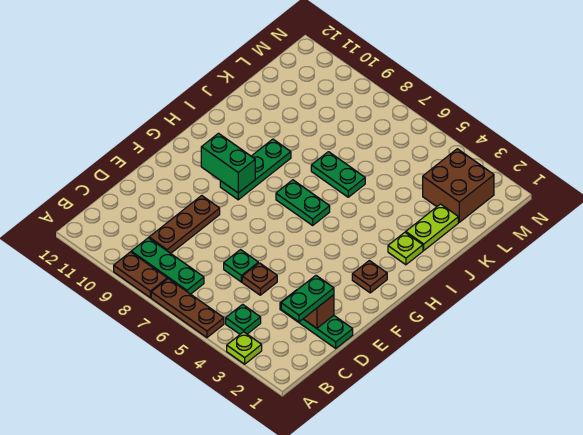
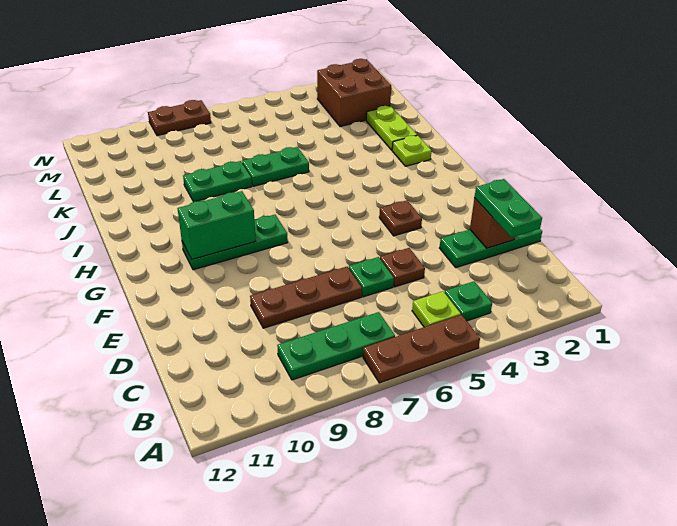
lime 1x1 plate [227,332,262,364] -> lime 1x1 plate moved to [412,291,461,327]
brown 1x2 plate [114,252,167,298] -> brown 1x2 plate moved to [148,100,211,136]
brown 1x3 plate [149,196,220,253] -> brown 1x3 plate turned to [250,267,362,328]
brown 1x1 plate [352,260,387,293] -> brown 1x1 plate moved to [379,200,422,236]
green 1x3 plate [220,139,291,200] -> green 1x3 plate turned to [182,215,288,270]
green 1x2 plate [276,180,330,225] -> green 1x2 plate moved to [183,161,252,202]

